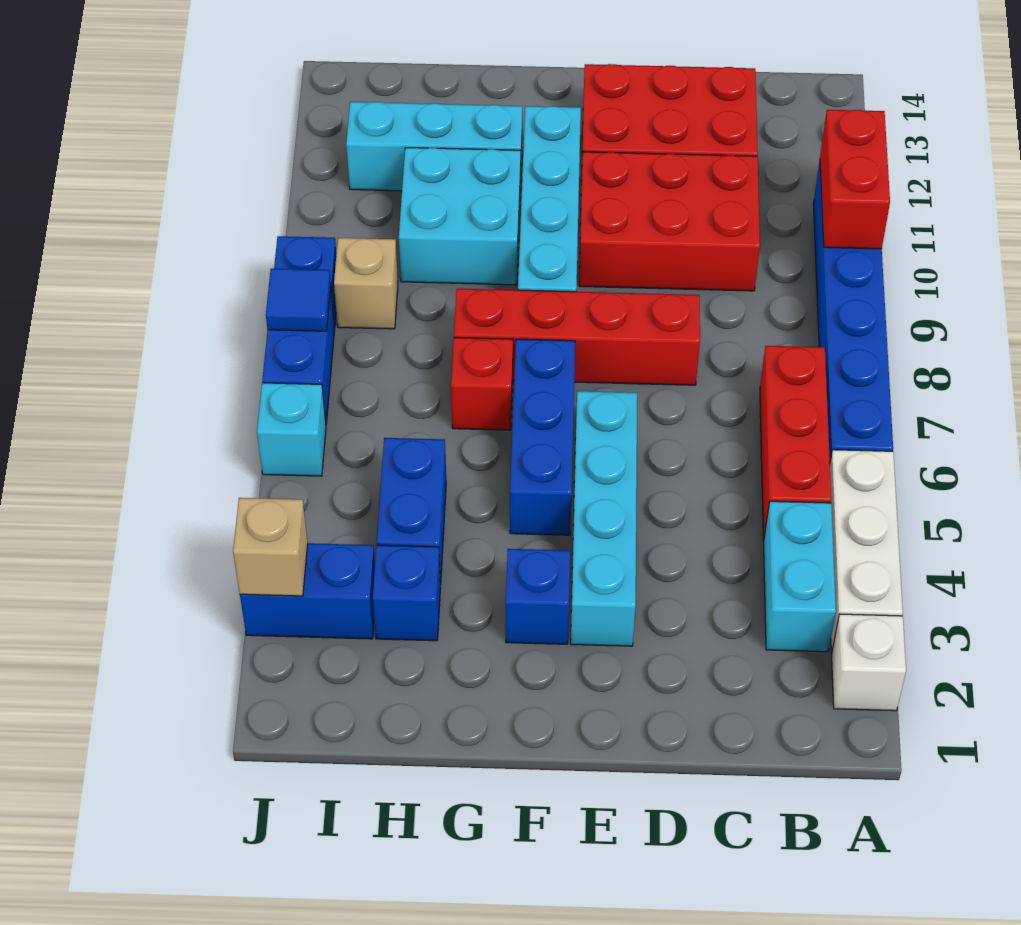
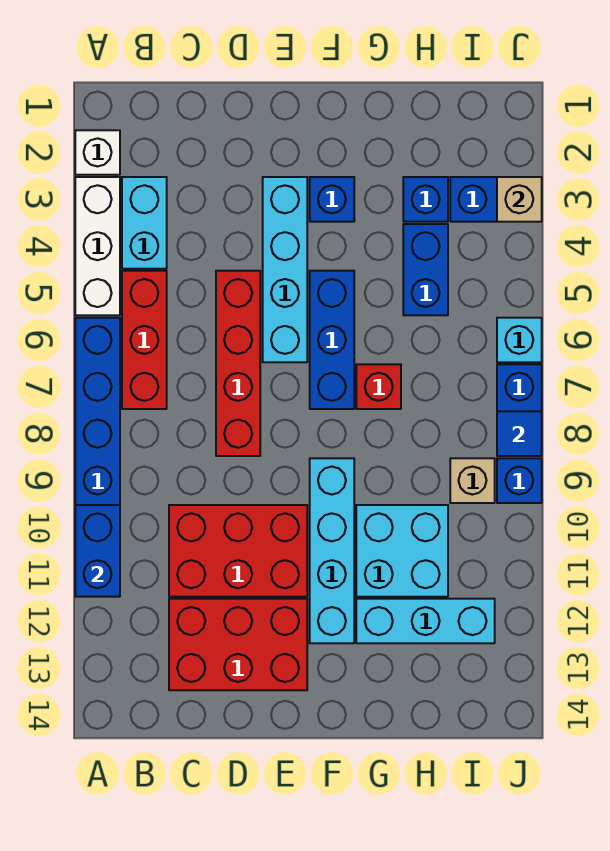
red 1x2 brick [820,110,890,249] -> blue 1x2 brick [75,505,120,597]
red 1x4 brick [454,289,700,385] -> red 1x4 brick turned to [216,271,260,456]

